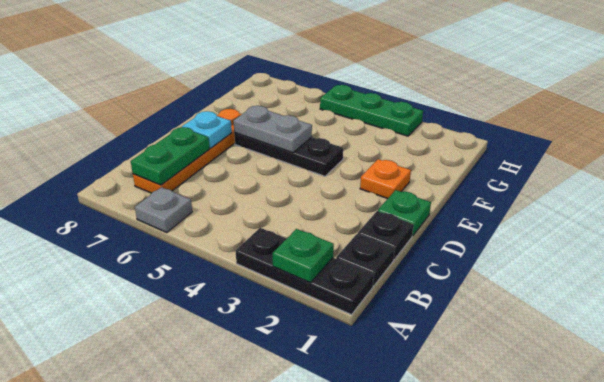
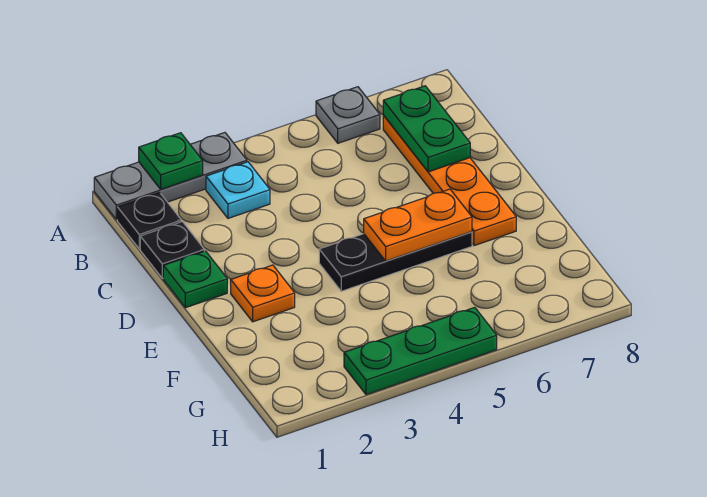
black 1x3 plate [236,228,374,315] -> grey 1x3 plate [94,133,247,220]
cyan 1x1 plate [182,111,232,148] -> cyan 1x1 plate moved to [206,162,270,218]
grey 1x2 plate [234,106,312,153] -> orange 1x2 plate [364,189,472,261]

